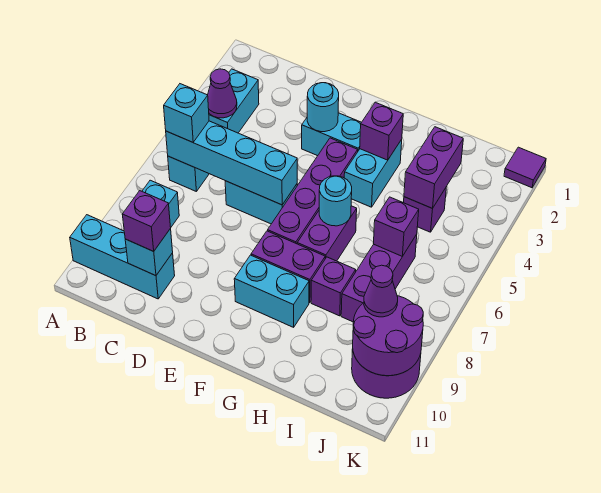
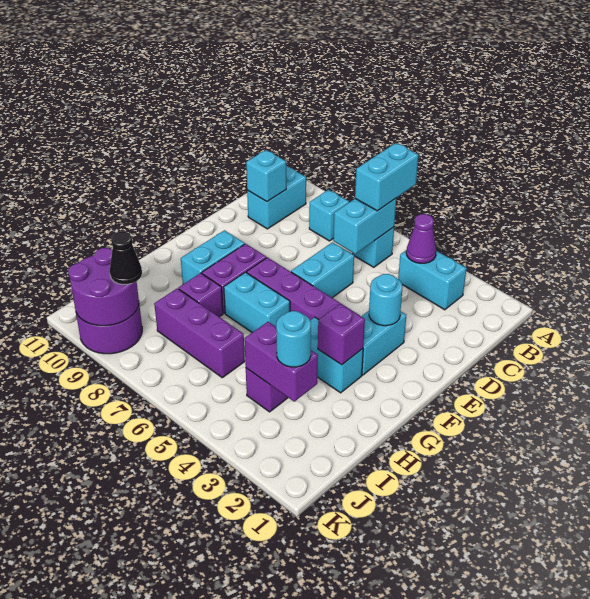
cyan 1x3 brick [70,215,175,299] -> cyan 1x2 brick [247,166,306,229]
cyan 1x4 brick [166,121,297,205] -> cyan 1x2 brick [333,199,396,254]
cyan 1x1 brick [164,84,209,142] -> cyan 1x2 brick [355,143,419,211]
purple 1x1 brick [122,191,171,251] -> none
purple 1x2 brick [297,206,357,261] -> cyan 1x2 brick [224,272,290,332]
cyan 1x1 round brick [319,176,352,226] -> cyan 1x1 round brick moved to [276,311,311,367]
purple 1x1 brick [373,197,419,256] -> none
purple 1x1 cone [364,265,398,317] -> black 1x1 cone [110,232,142,285]
purple 1x1 tile [504,147,546,188] -> none

